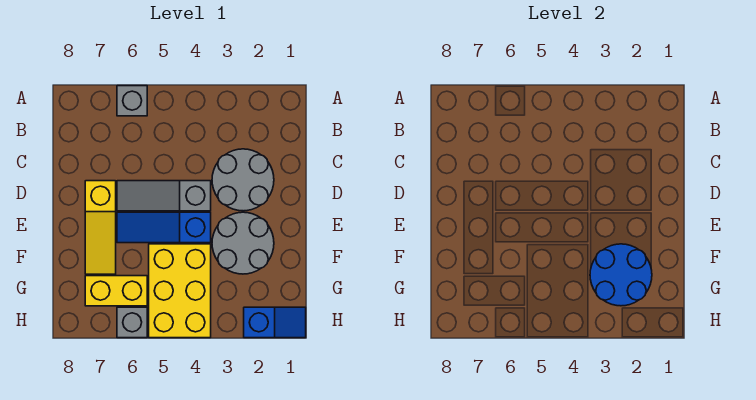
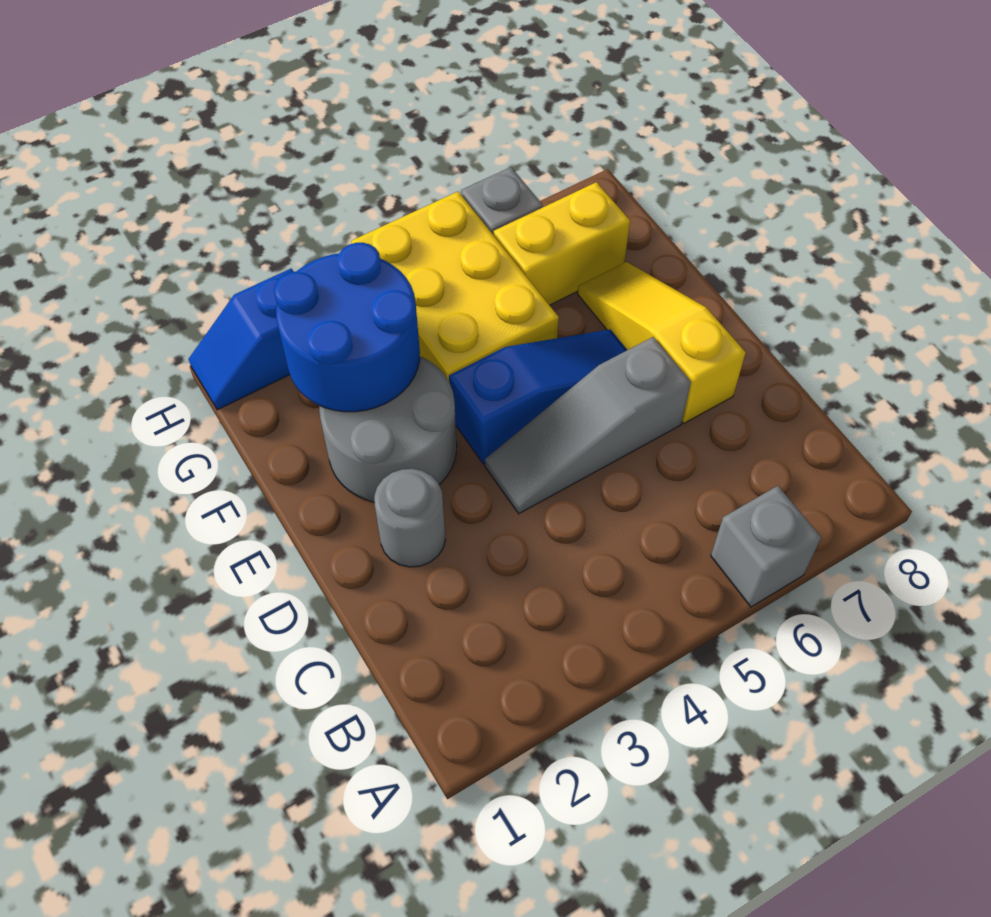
grey 2x2 round brick [212,149,274,211] -> grey 1x1 round brick [374,469,446,567]
grey 1x3 slope [117,181,211,211] -> grey 1x3 slope turned to [485,337,691,514]

